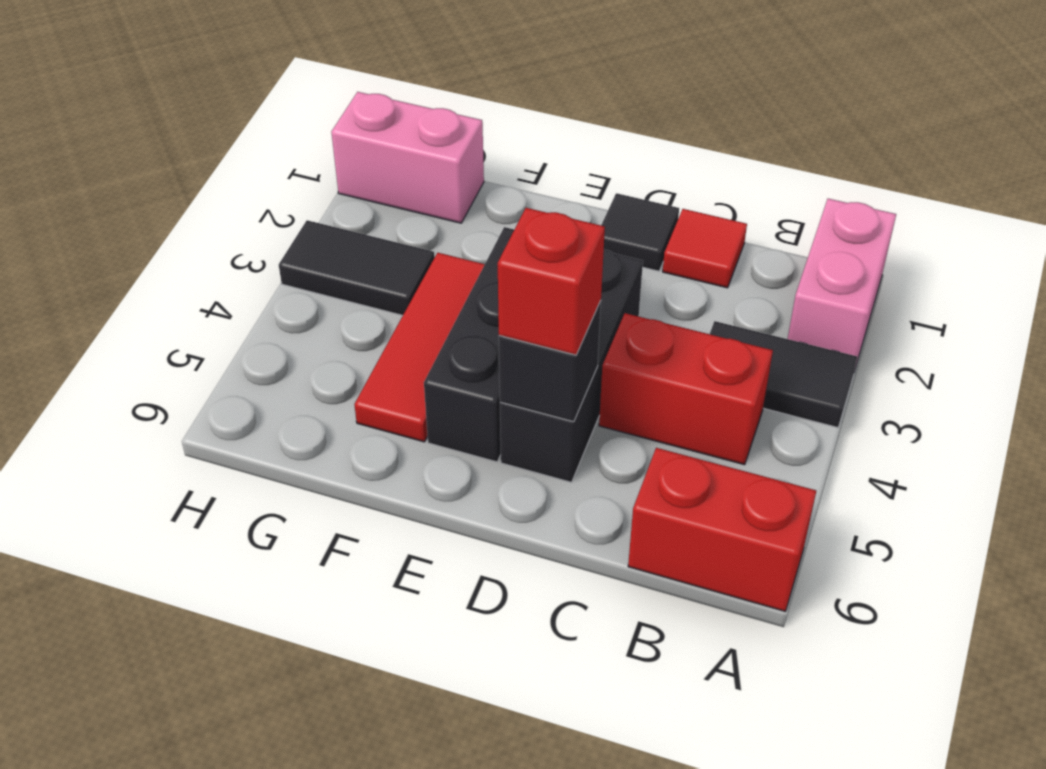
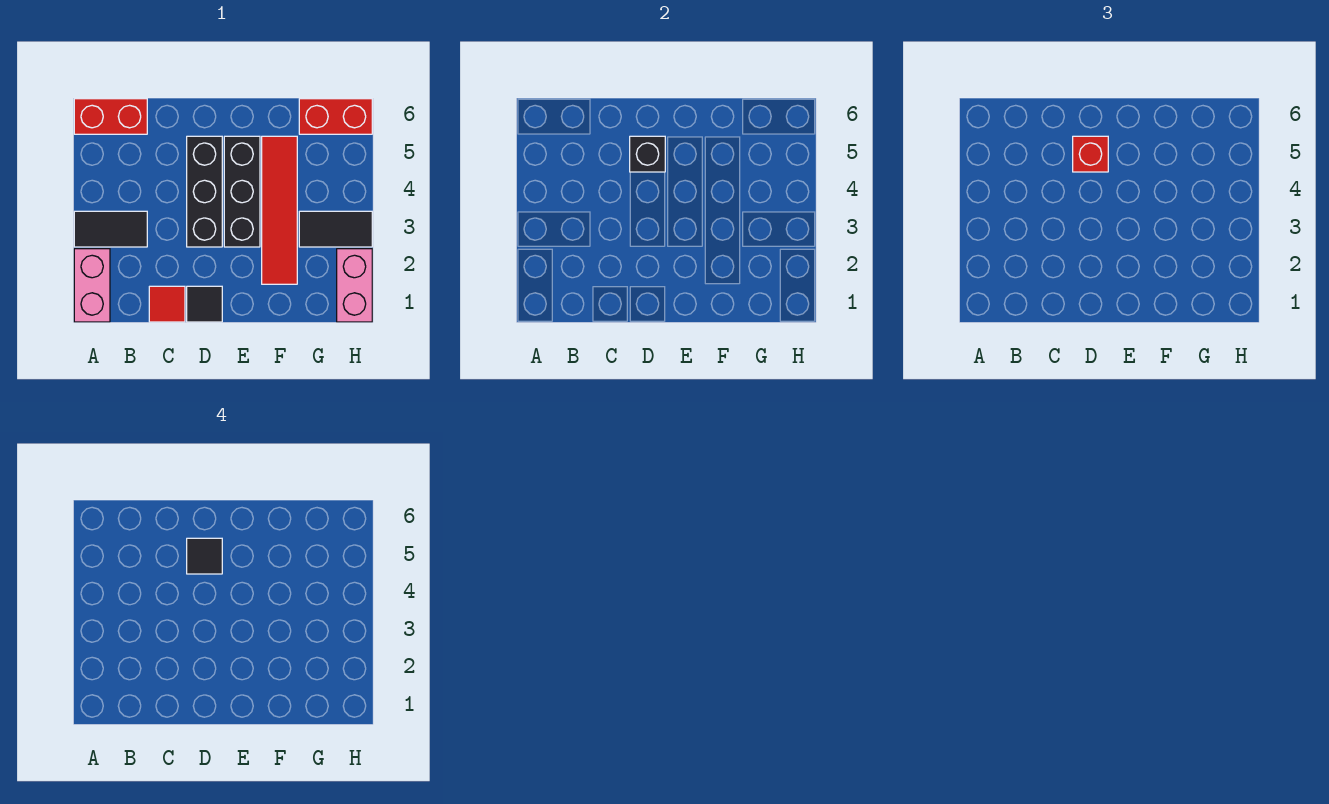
red 1x2 brick [599,313,773,465] -> red 1x2 brick moved to [299,99,372,134]
none -> black 1x1 tile [187,538,222,574]
red 1x3 tile [354,253,485,442] -> red 1x4 tile [262,136,297,284]
pink 1x2 brick [331,92,484,223] -> pink 1x2 brick turned to [337,249,372,322]

